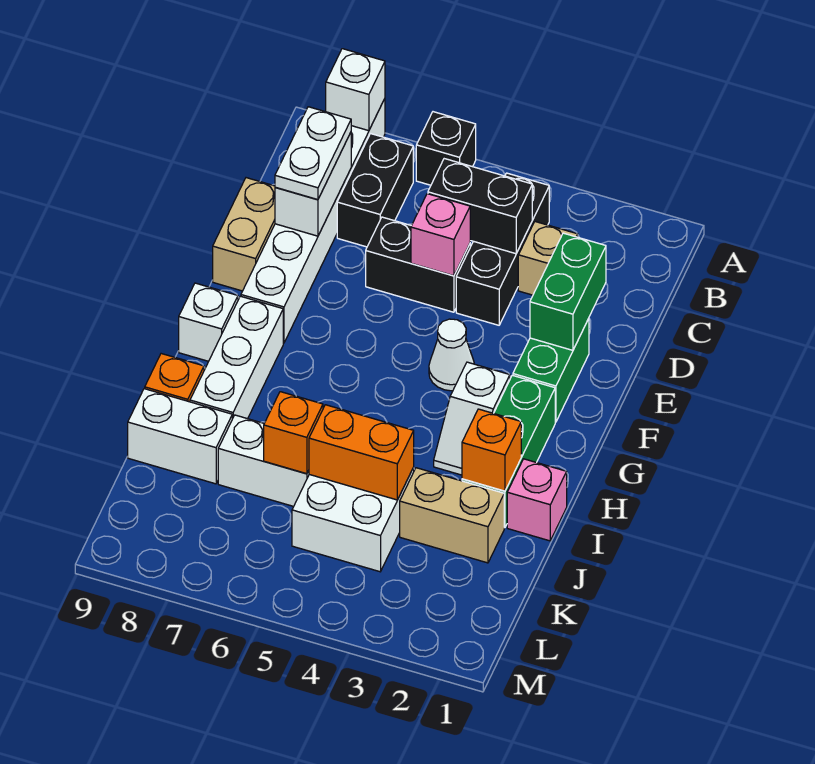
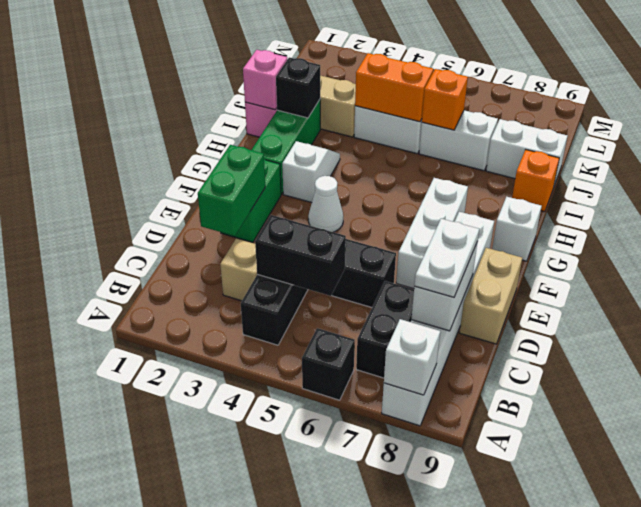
pink 1x1 brick [411,194,470,276] -> pink 1x1 brick moved to [243,50,287,110]
white 1x3 brick [190,296,283,419] -> white 1x3 brick moved to [396,178,468,289]
orange 1x1 brick [462,409,521,491] -> black 1x1 brick [276,57,320,118]

